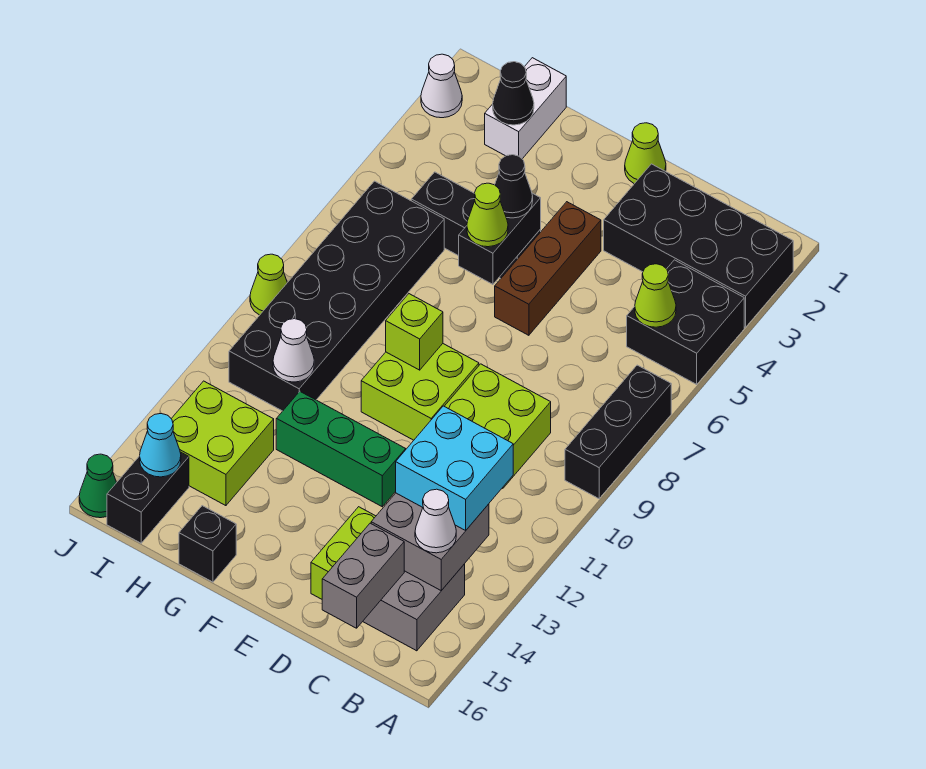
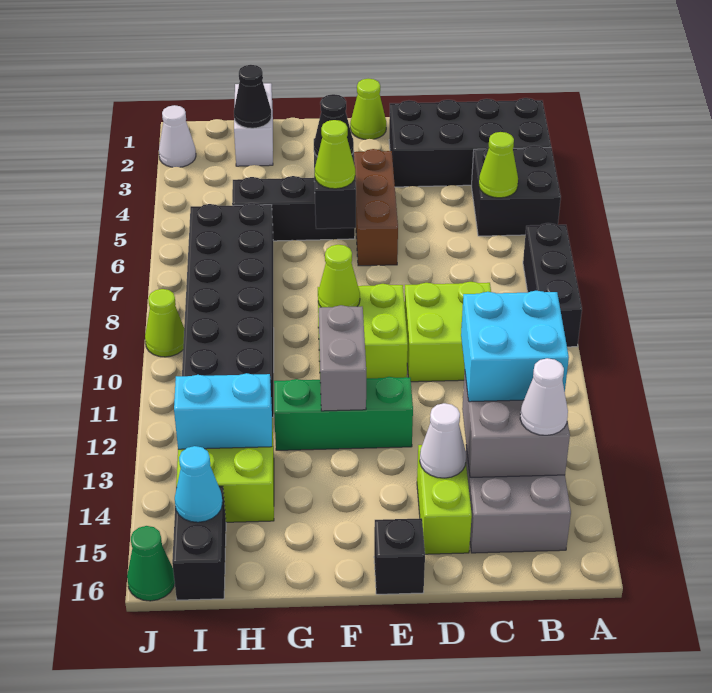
grey 1x2 brick [322,523,404,628] -> grey 1x2 brick moved to [319,305,366,411]
lime 1x1 brick [386,294,443,370] -> lime 1x1 cone [318,245,360,307]
black 1x1 brick [179,506,236,582] -> black 1x1 brick moved to [374,518,425,594]
white 1x1 cone [273,319,314,382] -> white 1x1 cone moved to [420,403,466,478]
none -> cyan 1x2 brick [174,373,272,449]

